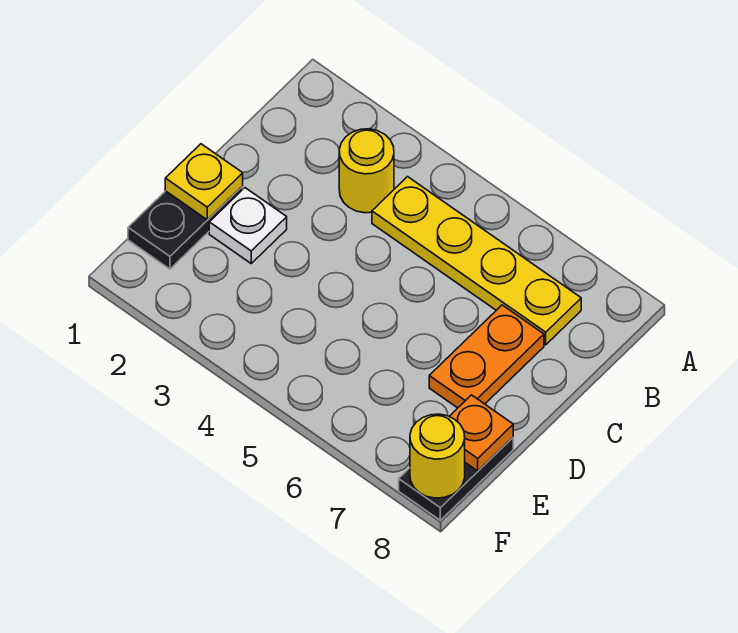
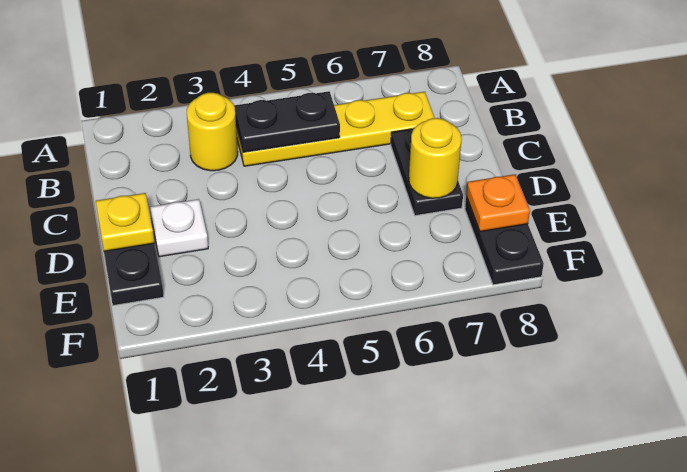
none -> black 1x2 plate [234,91,340,152]
orange 1x2 plate [429,305,544,408] -> black 1x2 plate [391,128,463,216]
yellow 1x1 round brick [410,414,465,498] -> yellow 1x1 round brick moved to [409,118,462,198]

